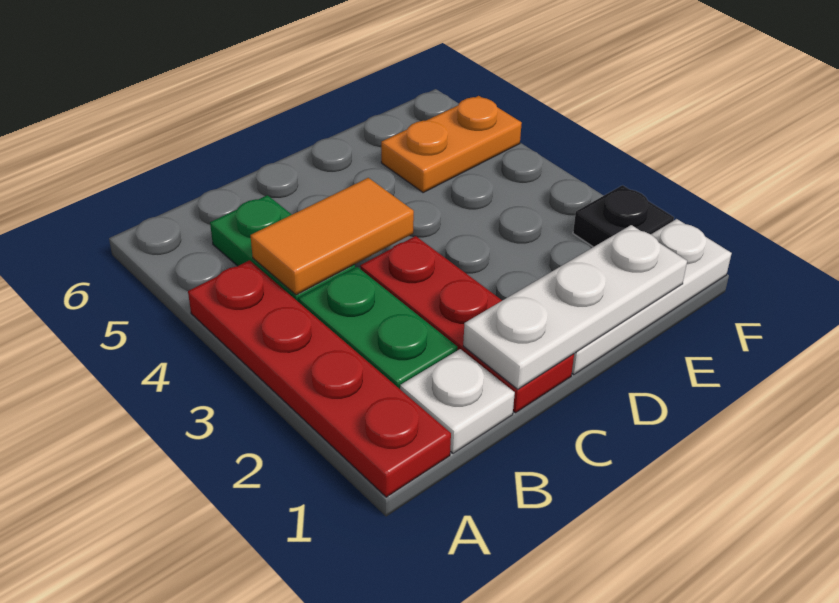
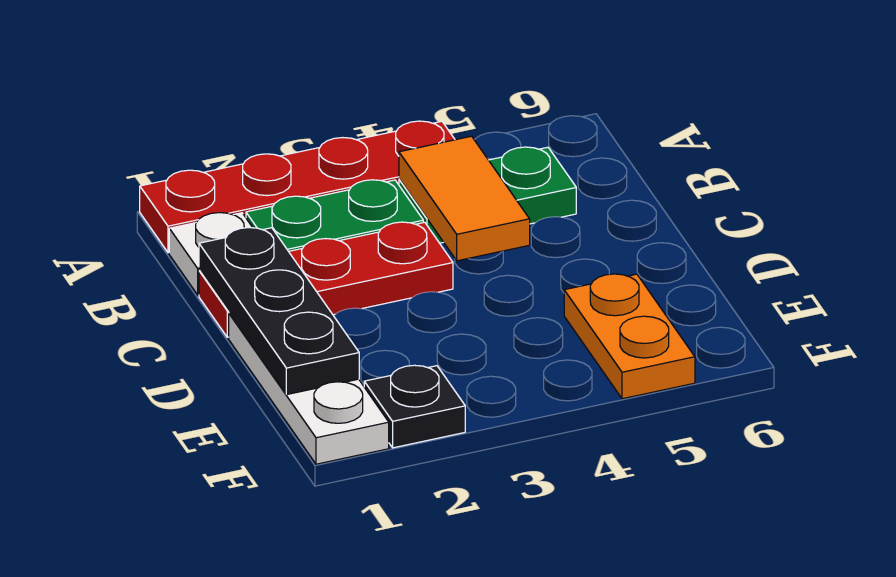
white 1x3 plate [463,225,687,389] -> black 1x3 plate [199,228,359,395]

